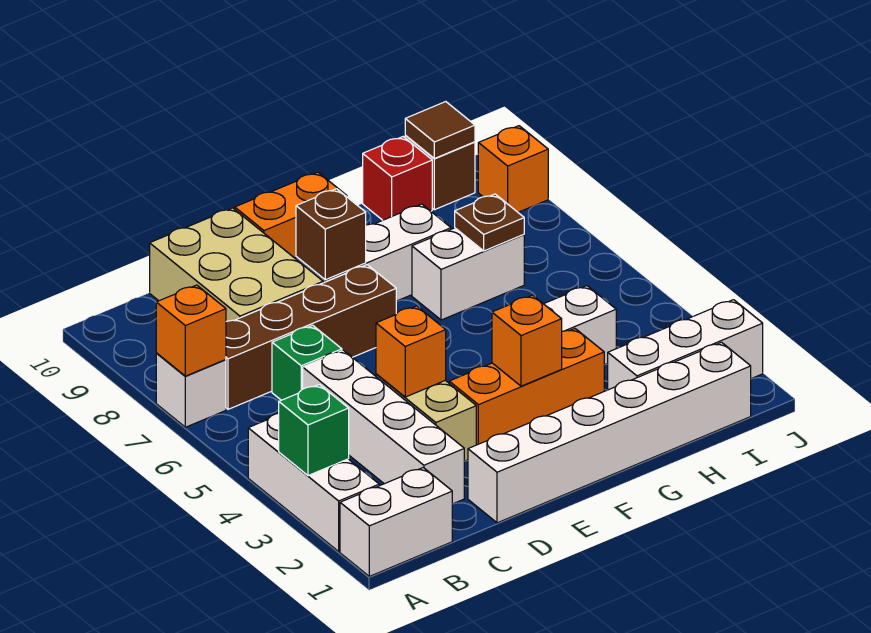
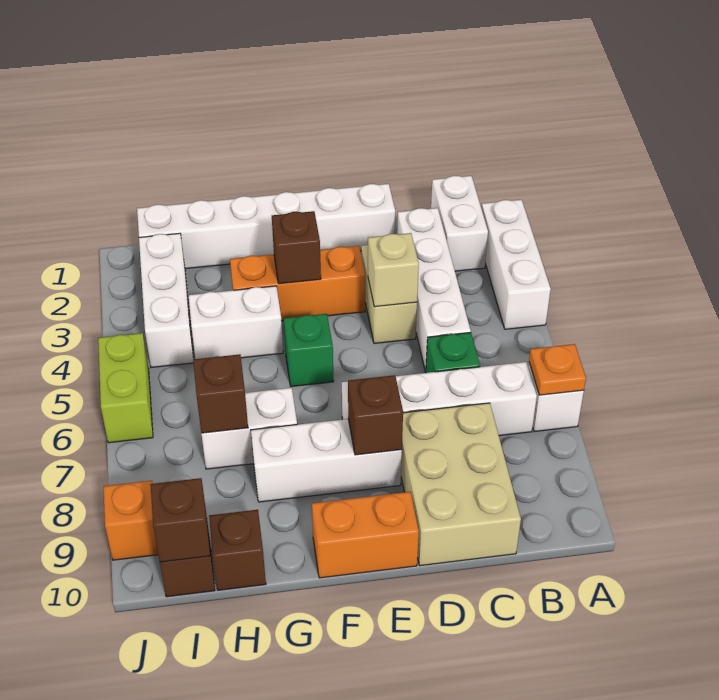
white 1x2 brick [340,468,452,576] -> white 1x2 brick turned to [431,176,488,271]
green 1x1 brick [279,385,349,476] -> green 1x1 brick moved to [284,314,334,387]
orange 1x1 brick [156,285,226,376] -> orange 1x1 plate [529,344,586,395]
brown 1x4 brick [226,265,396,409] -> white 1x4 brick [342,362,537,436]
orange 1x1 brick [376,306,446,397] -> tan 1x1 brick [368,233,419,307]
orange 1x1 brick [492,295,562,386] -> brown 1x1 brick [272,211,321,284]
white 1x3 brick [608,300,763,390] -> white 1x3 brick turned to [139,233,193,367]
brown 1x1 plate [455,194,524,251] -> brown 1x1 brick [193,354,248,433]
red 1x1 brick [363,137,432,220] -> brown 1x1 brick [209,510,266,590]
brown 1x1 tile [405,102,475,159] -> brown 1x1 brick [151,478,210,562]
none -> lime 1x2 brick [98,333,153,443]

